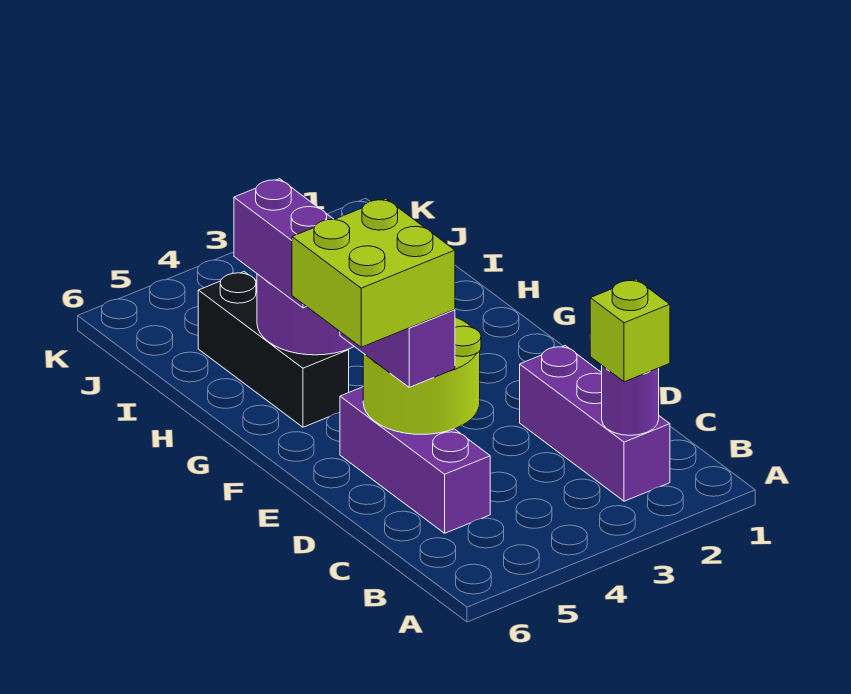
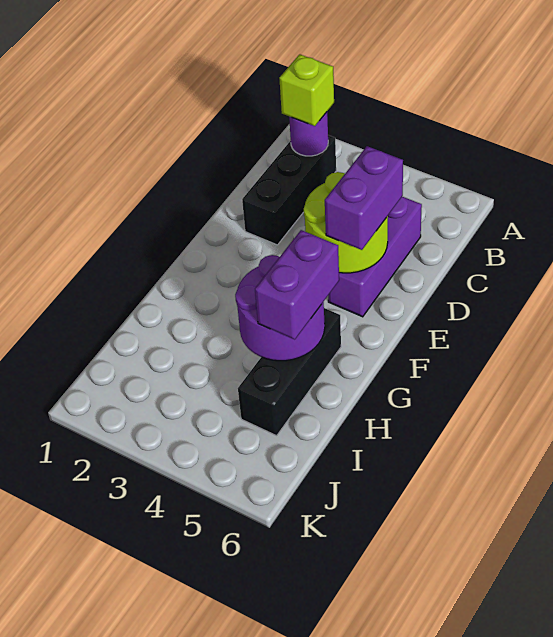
purple 1x3 brick [520,346,670,501] -> black 1x3 brick [242,135,336,245]
lime 2x2 brick [292,199,455,347] -> none

